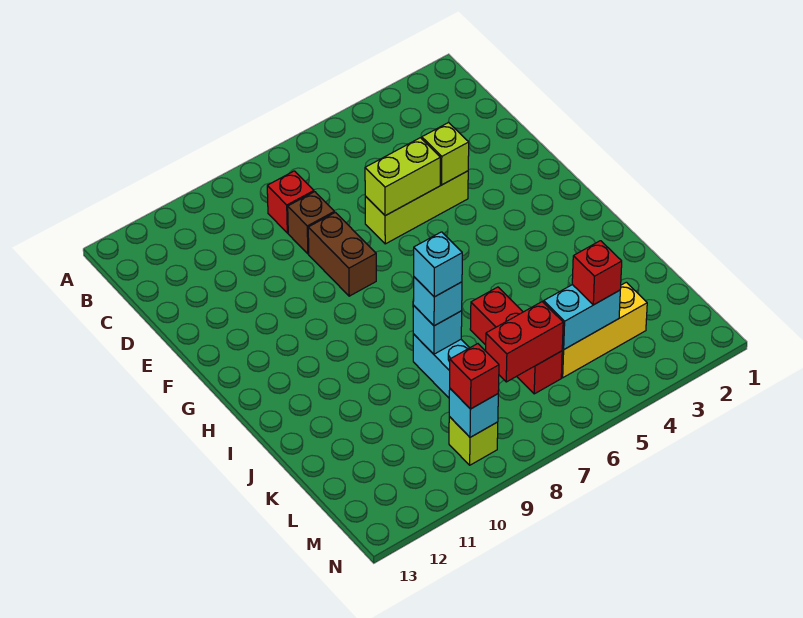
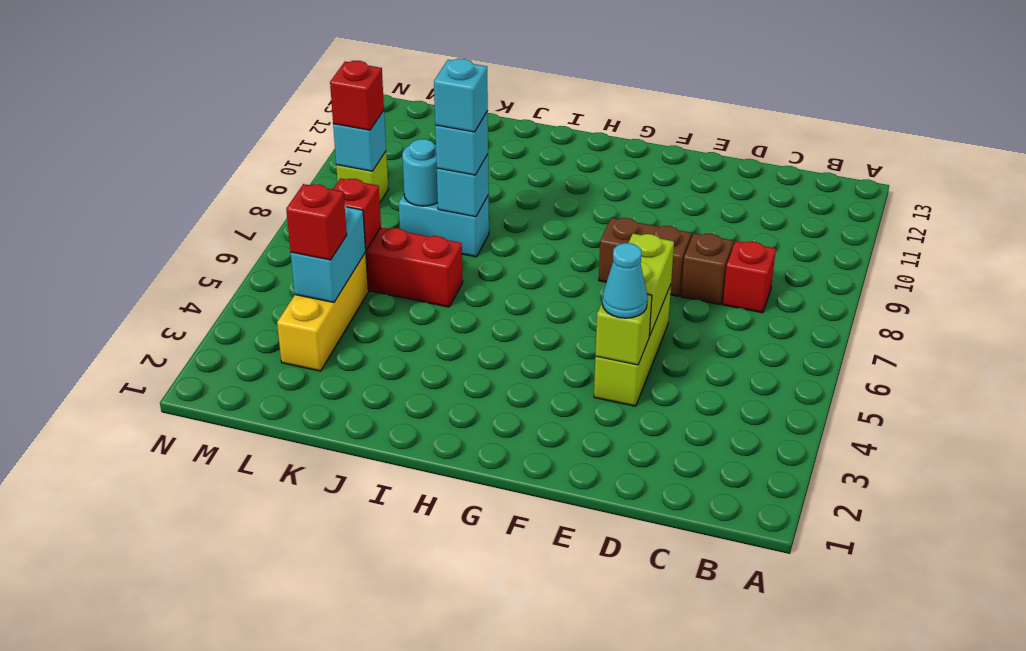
none -> cyan 1x1 cone [602,243,647,318]
none -> cyan 1x1 round brick [402,139,438,206]
red 1x2 brick [486,302,563,382] -> red 1x1 brick [333,178,381,250]

